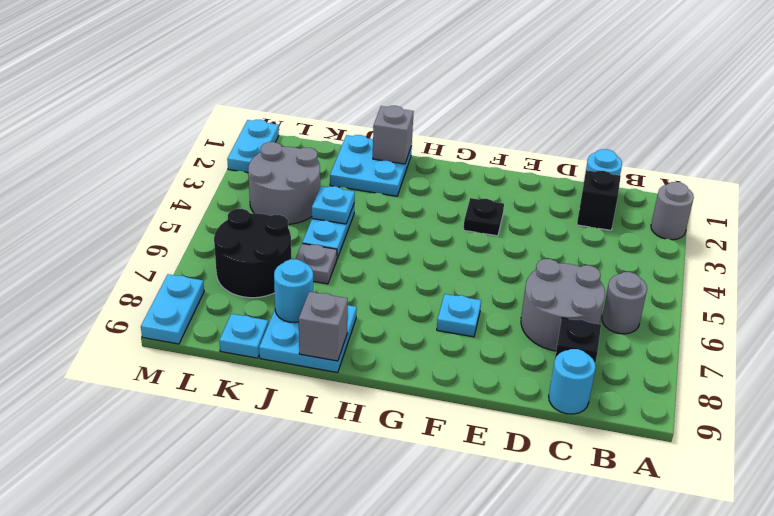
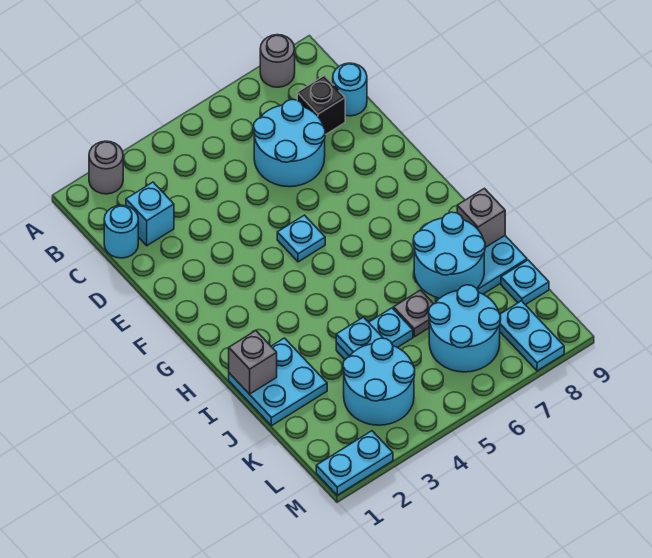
grey 1x1 round brick [602,272,647,334] -> grey 1x1 round brick moved to [260,35,295,87]
black 1x1 brick [577,170,621,230] -> cyan 1x1 brick [126,182,174,246]
grey 2x2 round brick [521,259,605,351] -> cyan 2x2 round brick [253,100,325,187]
black 1x1 plate [463,198,504,236] -> none
cyan 1x1 plate [437,294,481,337] -> cyan 1x1 plate moved to [277,215,325,262]
cyan 1x1 round brick [274,259,313,323] -> cyan 2x2 round brick [413,212,485,298]
grey 2x2 round brick [248,142,320,224] -> cyan 2x2 round brick [343,338,415,425]
black 2x2 round brick [214,209,291,298] -> cyan 2x2 round brick [429,285,501,372]
cyan 1x2 plate [141,274,204,344] -> cyan 1x2 plate turned to [500,301,564,371]

